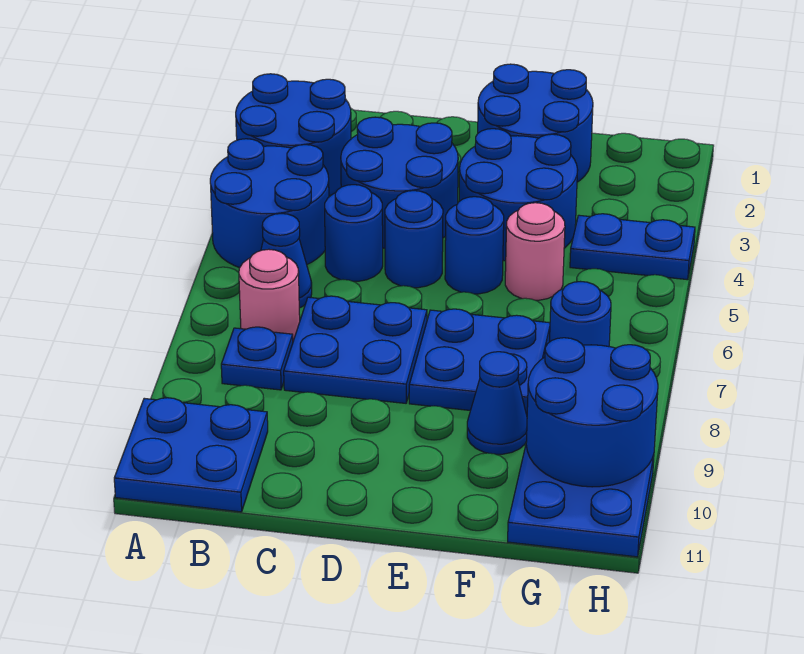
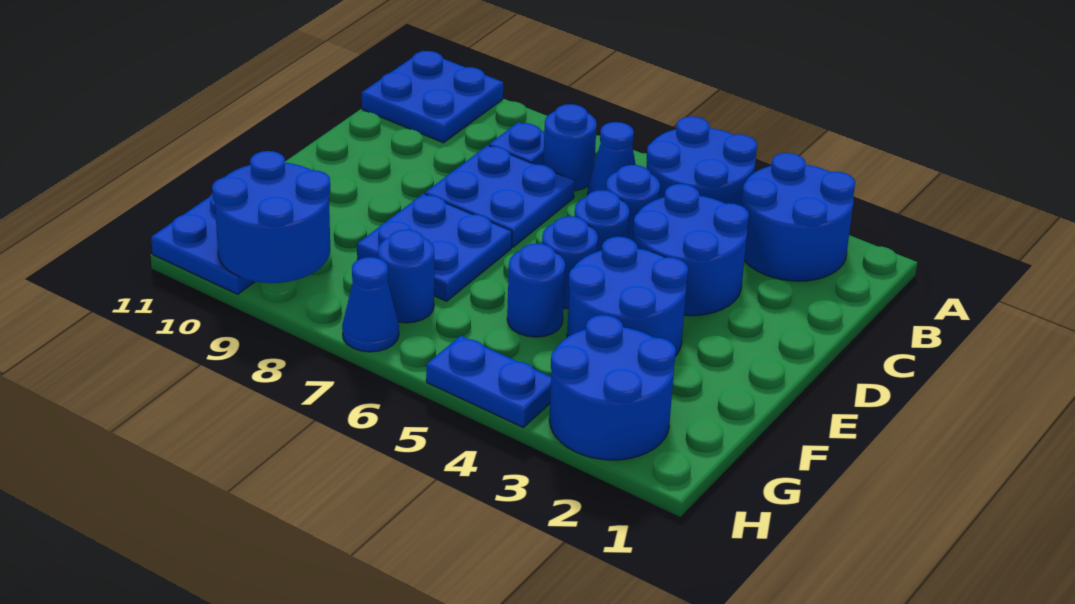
pink 1x1 round brick [239,249,300,341] -> blue 1x1 round brick [543,104,597,191]
blue 2x2 round brick [478,64,593,182] -> blue 2x2 round brick moved to [549,315,676,460]
pink 1x1 round brick [505,203,565,300] -> blue 1x1 round brick [507,243,565,337]
blue 1x1 cone [467,352,527,454] -> blue 1x1 cone moved to [342,257,399,352]
blue 1x2 plate [570,214,695,280] -> blue 1x2 plate turned to [426,336,551,427]

